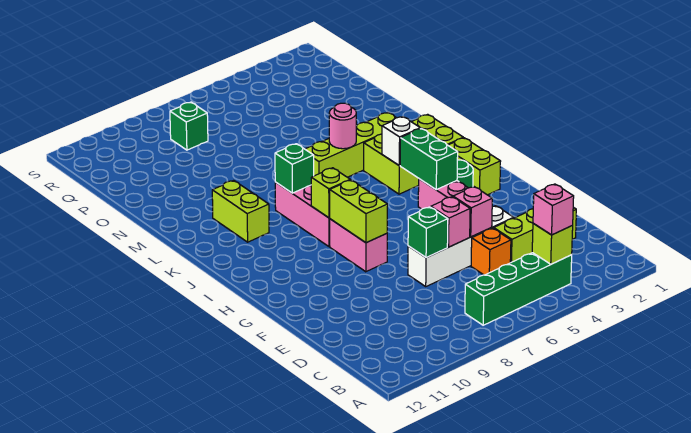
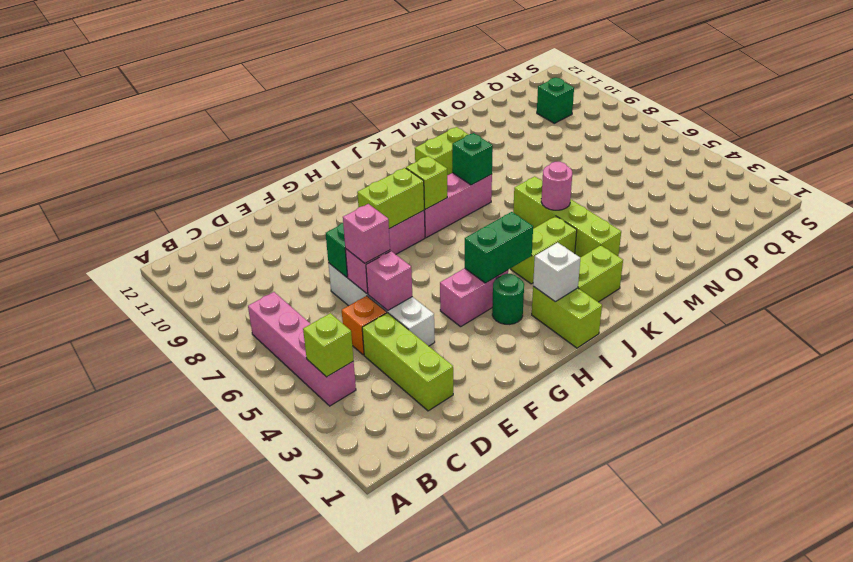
green 1x4 brick [465,253,572,325] -> pink 1x4 brick [248,292,356,406]
pink 1x1 brick [533,184,574,235] -> pink 1x1 brick moved to [343,204,390,263]
lime 1x2 brick [448,138,501,195] -> lime 1x2 brick turned to [532,286,602,348]
white 1x1 brick [382,117,420,166] -> white 1x1 brick moved to [533,242,580,302]
green 1x1 brick [170,102,208,150] -> green 1x1 brick moved to [537,78,574,123]

